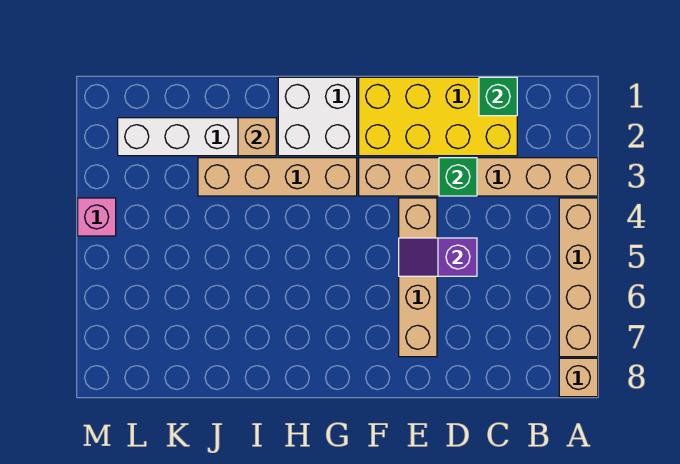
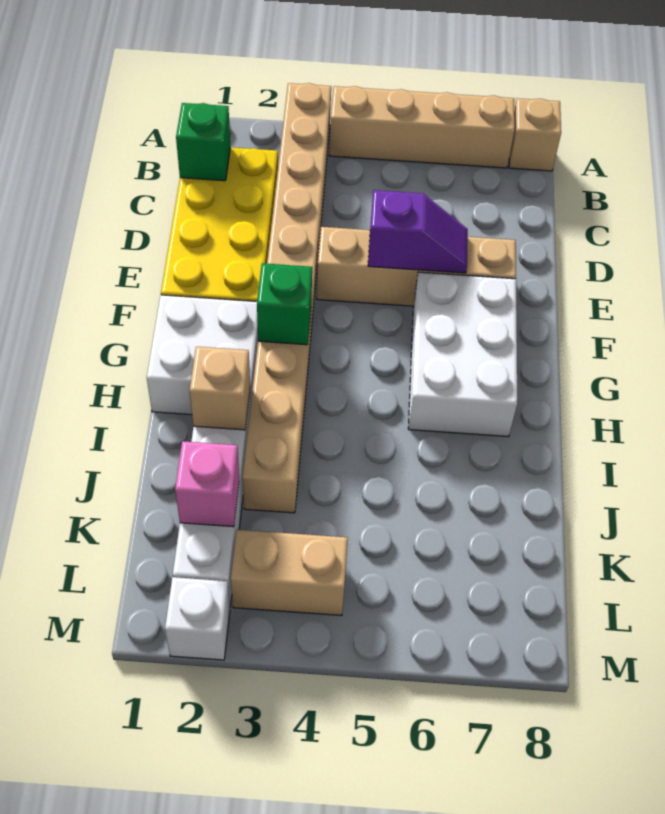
green 1x1 brick [439,158,477,196] -> green 1x1 brick moved to [257,263,312,345]
purple 1x2 slope [399,238,477,276] -> purple 1x2 slope turned to [368,190,468,273]
none -> white 2x3 brick [408,272,517,437]
none -> tan 1x2 brick [231,530,348,615]
none -> white 1x1 brick [165,577,230,660]
pink 1x1 brick [78,198,116,236] -> pink 1x1 brick moved to [175,441,239,527]

